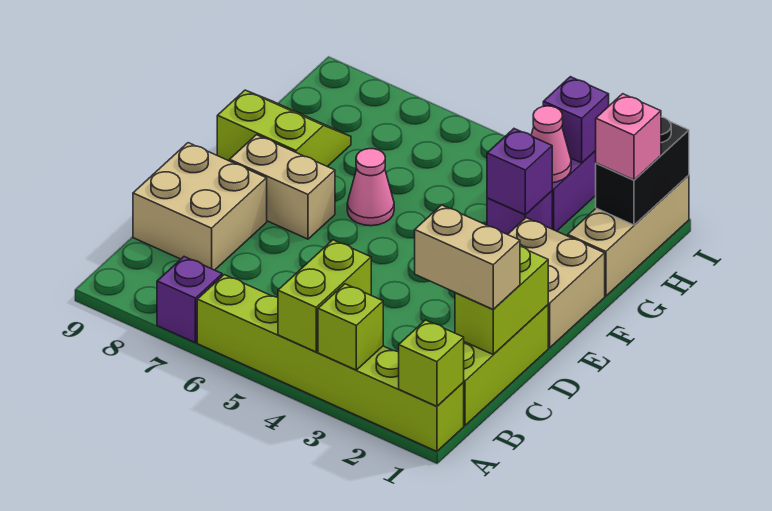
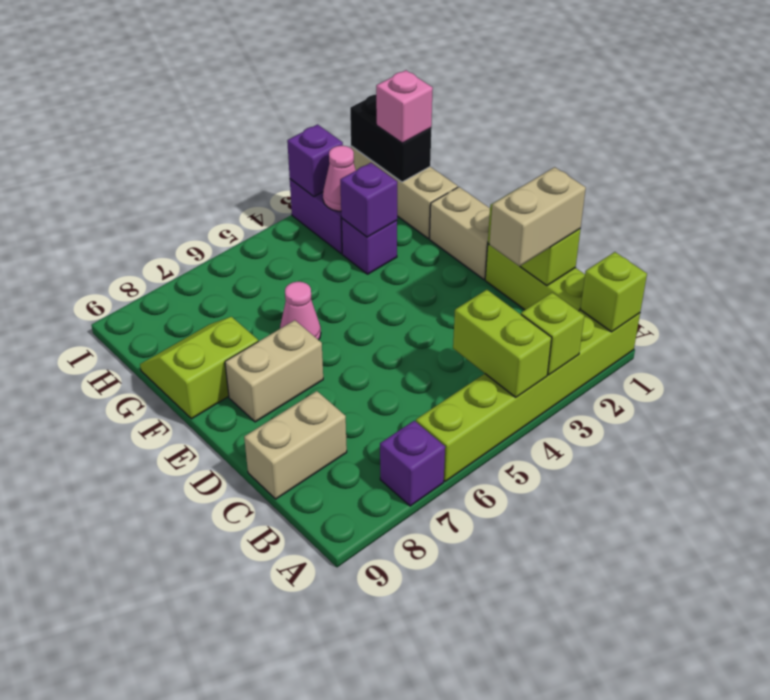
tan 2x2 brick [133,143,267,270] -> tan 1x2 brick [244,391,347,499]
tan 2x2 brick [508,218,605,348] -> tan 1x2 brick [430,187,490,279]

